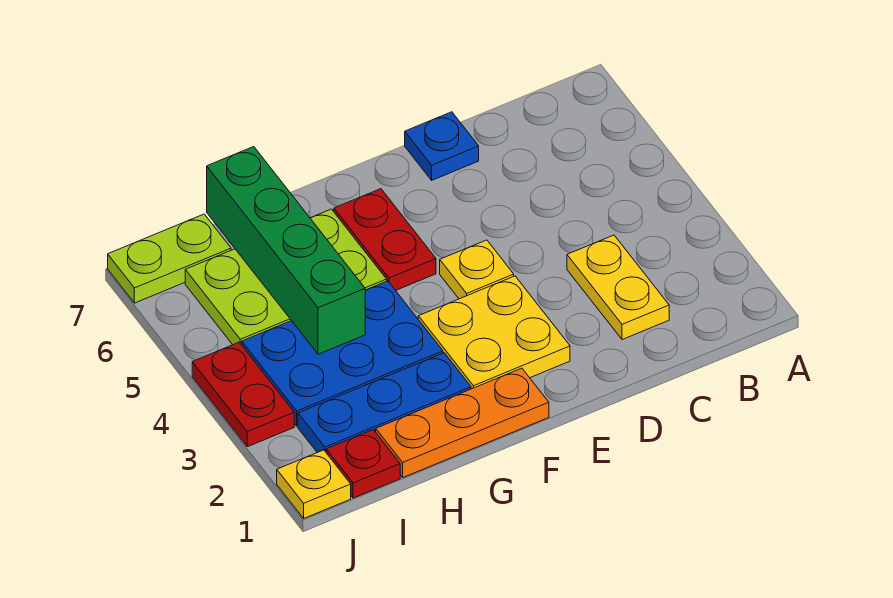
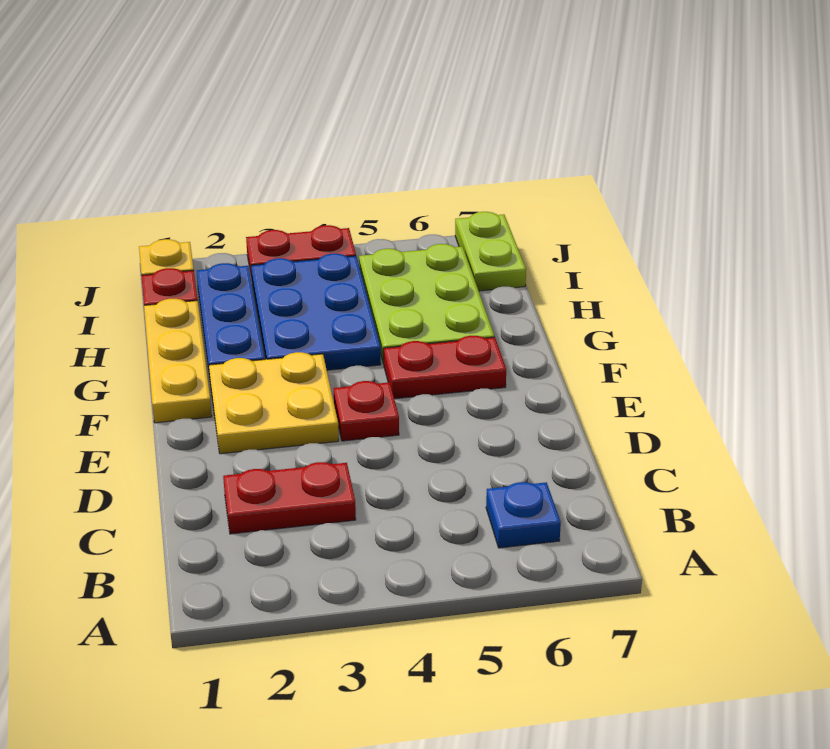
yellow 1x2 plate [567,235,669,340] -> red 1x2 plate [223,462,356,534]
blue 1x1 plate [405,112,479,180] -> blue 1x1 plate moved to [486,482,561,548]
yellow 1x1 plate [440,240,514,299] -> red 1x1 plate [334,381,399,441]
orange 1x3 plate [376,368,549,477] -> yellow 1x3 plate [144,299,212,423]
green 1x4 brick [207,147,365,354] -> none

